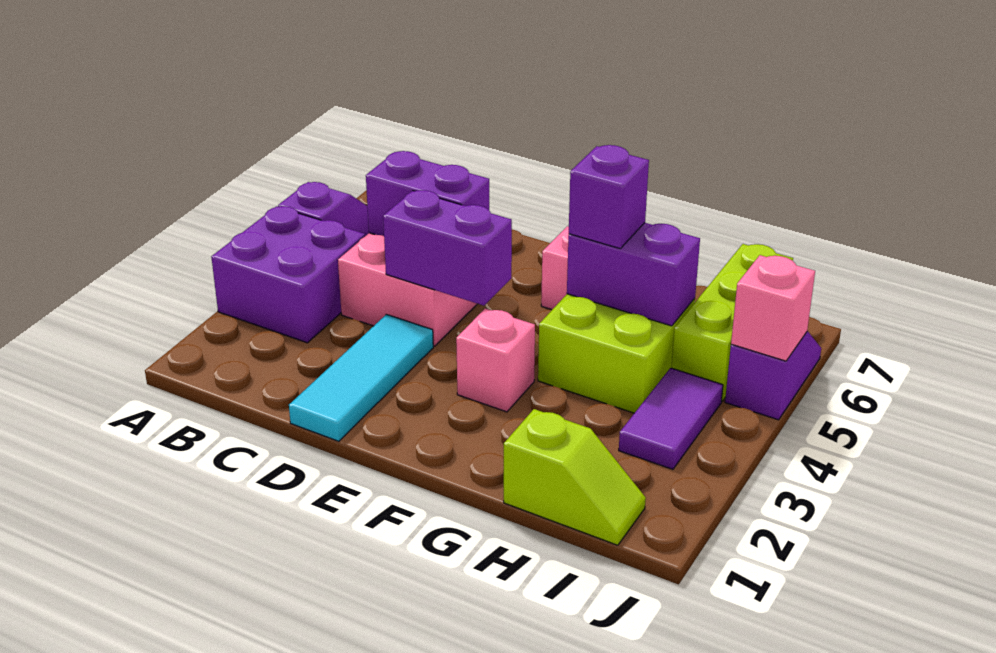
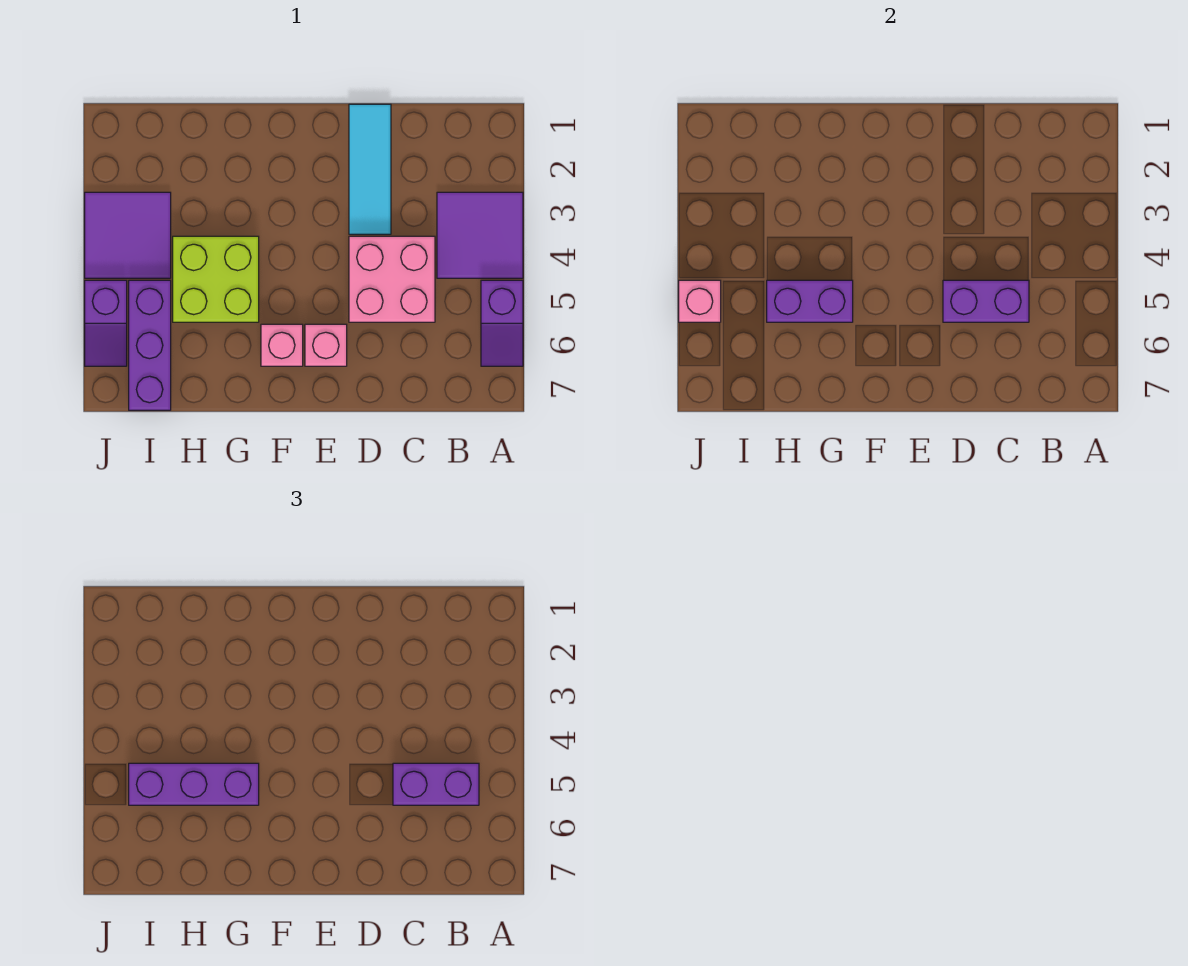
purple 2x2 brick [211,206,365,343] -> purple 2x2 tile [437,192,523,278]
purple 1x2 brick [383,190,512,306] -> purple 1x2 brick moved to [393,763,479,805]
pink 1x1 brick [456,308,535,412] -> pink 1x1 brick moved to [305,324,347,366]
purple 1x1 brick [569,145,649,249] -> purple 1x3 brick [129,763,259,805]
lime 1x2 slope [504,409,646,545] -> none
purple 1x2 tile [619,368,723,469] -> purple 2x2 tile [85,192,171,278]
lime 1x3 brick [671,244,793,401] -> purple 1x3 brick [129,280,171,410]

